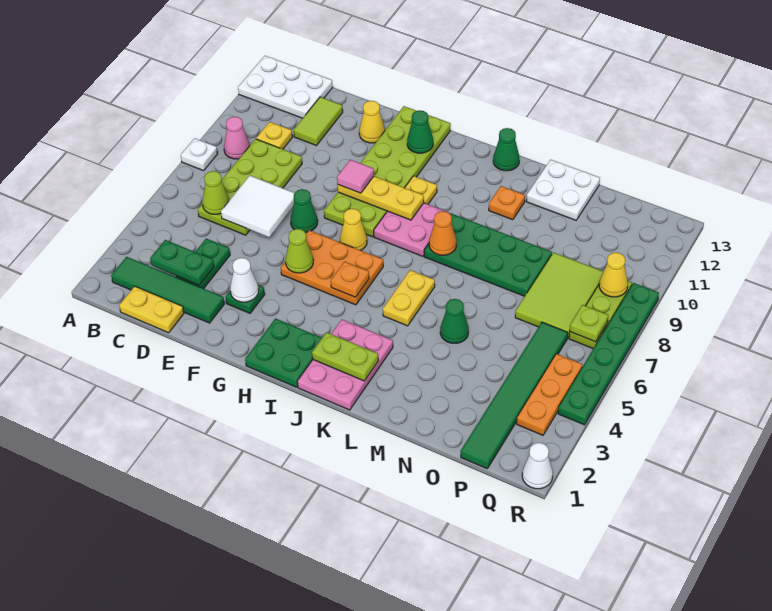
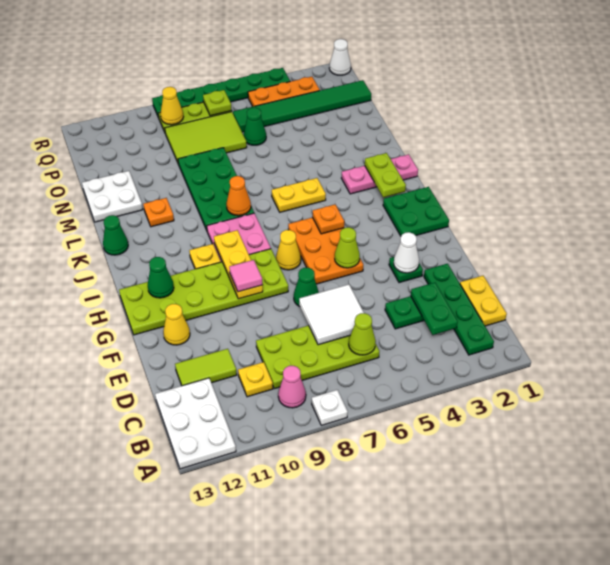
green 1x4 tile [111,257,224,323] -> green 1x4 plate [424,264,494,355]
pink 2x3 plate [297,320,393,410] -> pink 1x3 plate [341,154,418,194]
green 1x1 cone [440,299,469,343] -> green 1x1 cone moved to [243,108,266,145]

